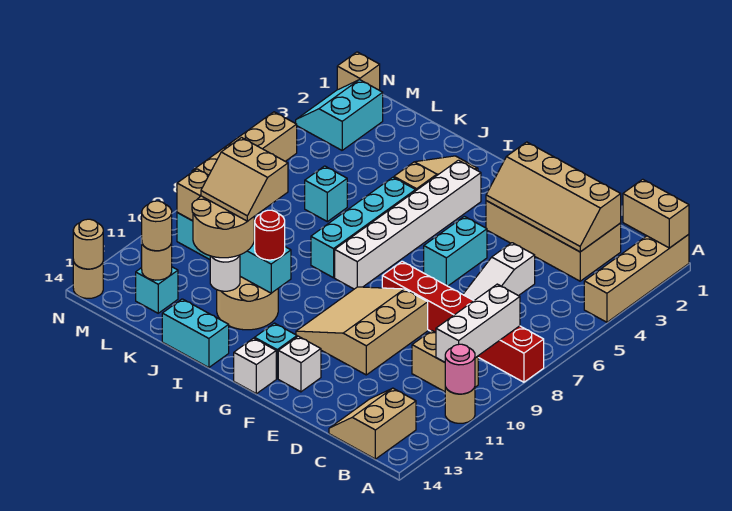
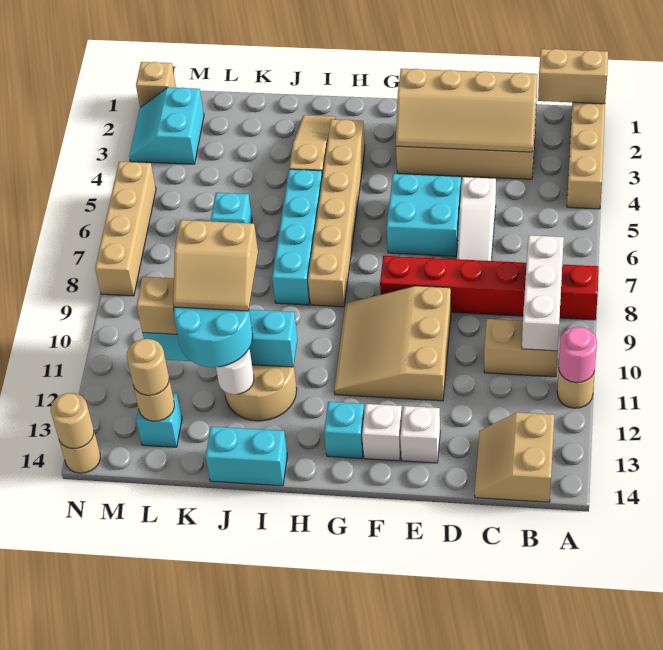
cyan 1x2 brick [424,216,487,286] -> cyan 2x2 brick [387,174,461,256]
white 1x1 brick [234,338,276,394] -> white 1x1 brick moved to [400,406,440,463]
white 1x6 brick [335,160,481,289] -> tan 1x6 brick [308,119,365,307]
red 1x1 round brick [254,210,285,260] -> none
tan 2x2 round brick [192,196,254,258] -> cyan 2x2 round brick [174,307,253,367]

